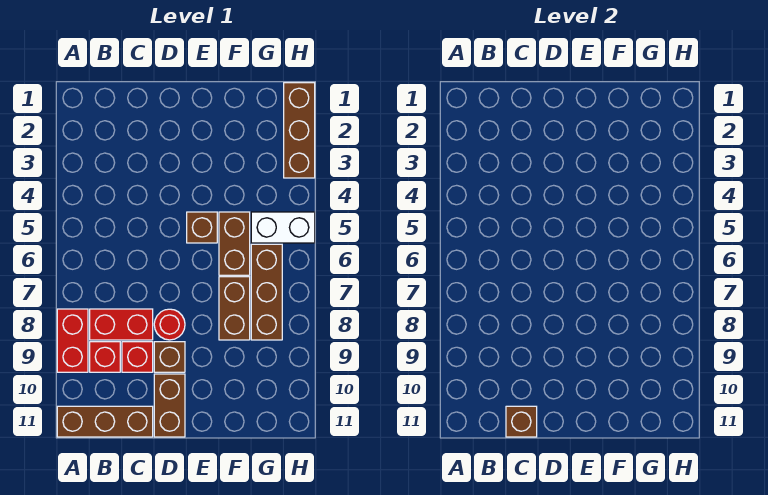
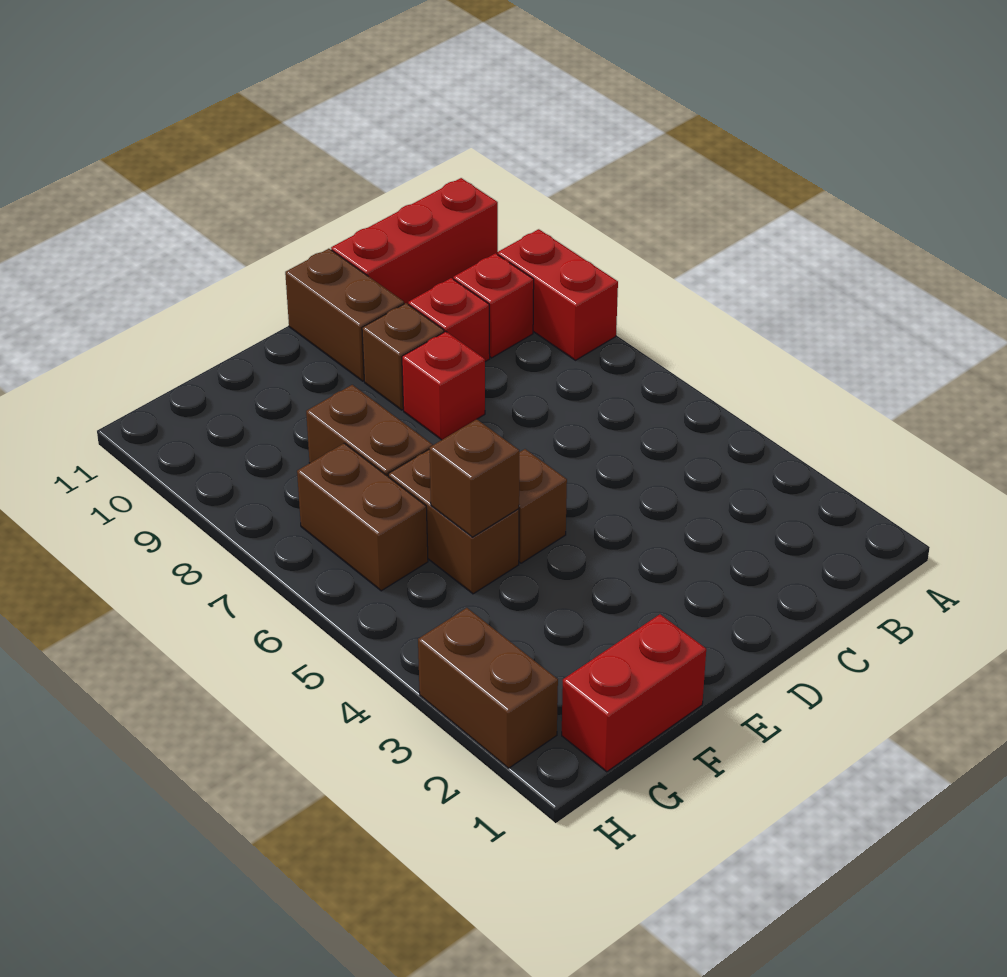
brown 1x3 brick [57,406,153,437] -> red 1x3 brick [331,178,498,304]
red 1x2 brick [90,309,153,340] -> red 1x2 brick moved to [562,614,706,772]
brown 1x1 brick [506,406,537,437] -> brown 1x1 brick moved to [429,419,519,537]
red 1x1 round brick [154,309,185,340] -> red 1x1 brick [402,332,485,440]
white 1x2 brick [251,212,315,243] -> none
brown 1x3 brick [251,244,282,340] -> brown 1x2 brick [297,443,428,591]
brown 1x3 brick [284,83,315,178] -> brown 1x2 brick [418,608,558,768]

